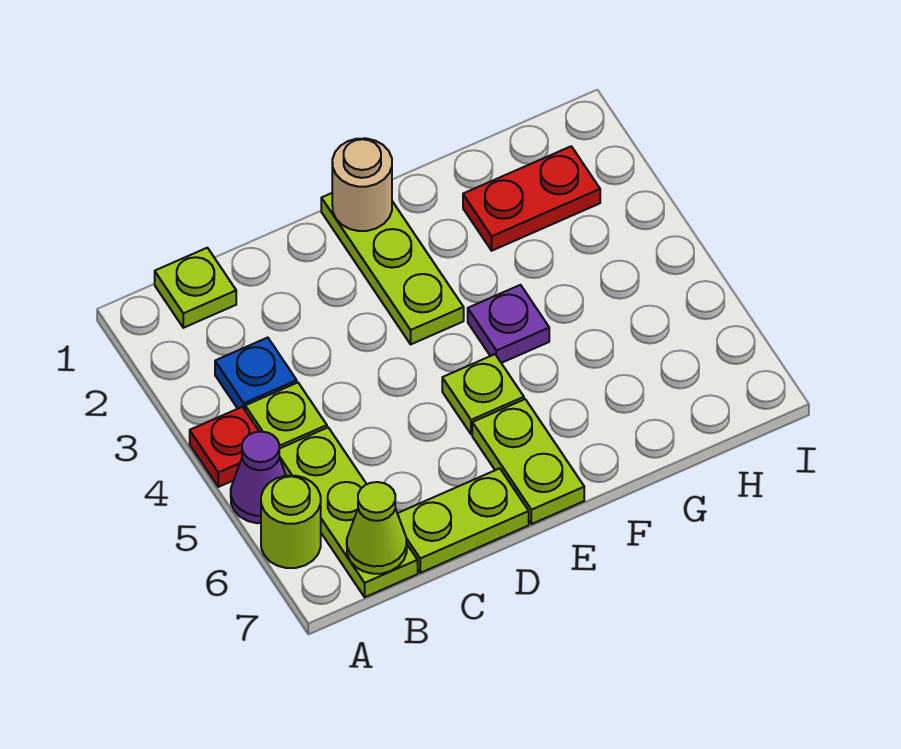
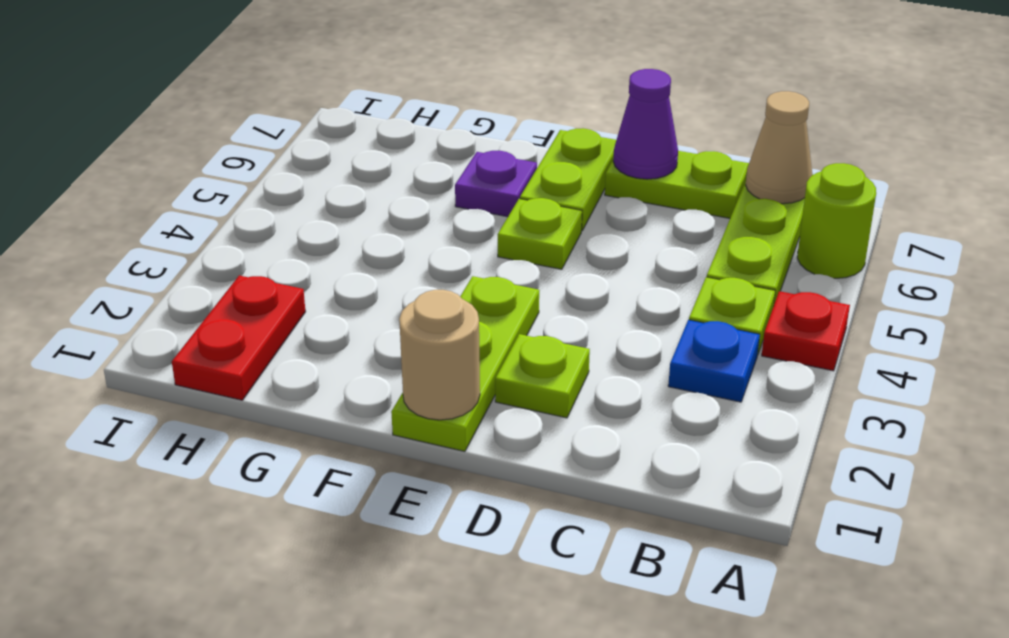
purple 1x1 cone [231,432,286,523] -> purple 1x1 cone moved to [613,69,678,179]
lime 1x1 plate [155,248,236,328] -> lime 1x1 plate moved to [495,334,590,418]
lime 1x1 cone [347,482,407,574] -> tan 1x1 cone [746,91,812,204]
purple 1x1 plate [468,285,549,363] -> purple 1x1 plate moved to [455,151,537,217]
red 1x2 plate [463,146,600,251] -> red 1x2 plate turned to [172,275,306,400]

